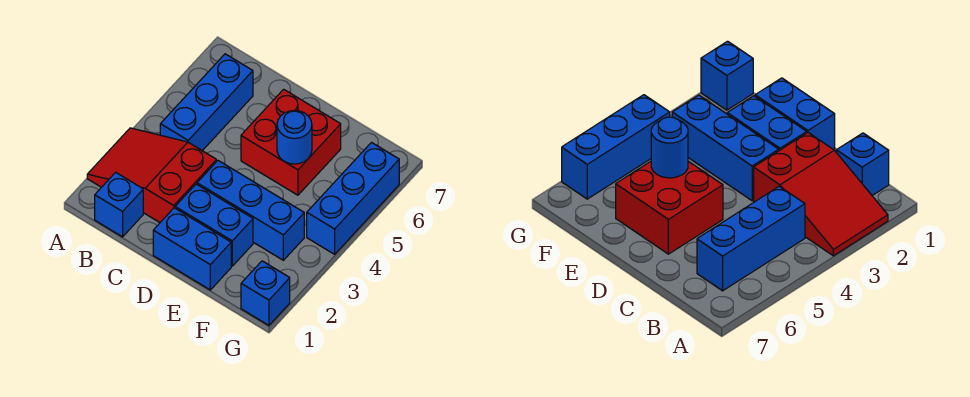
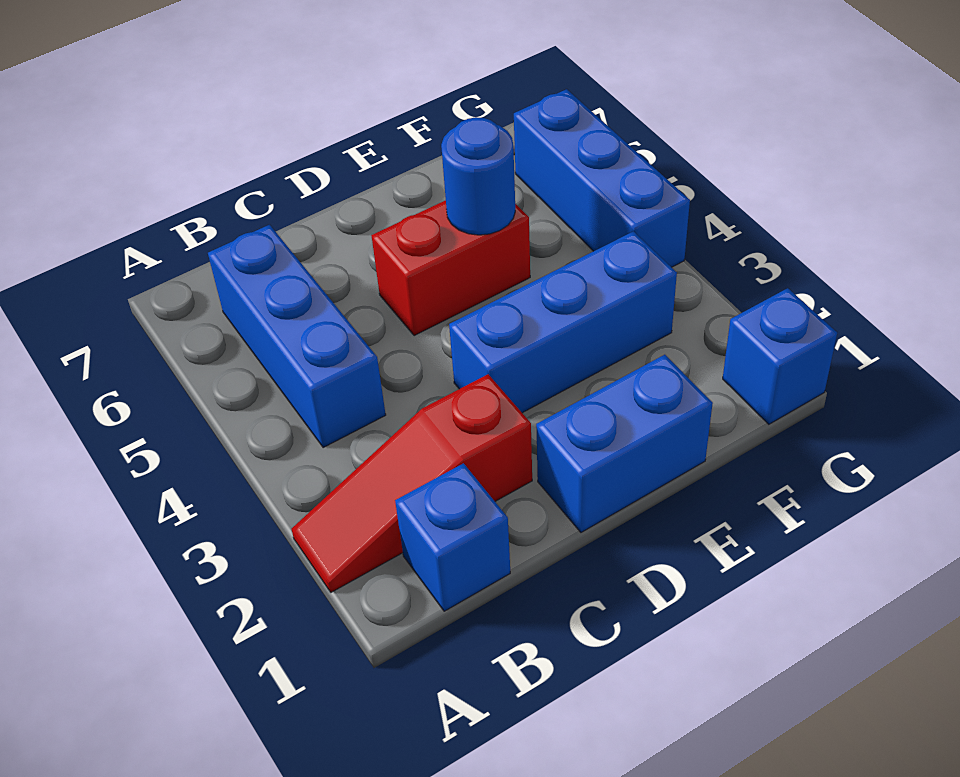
red 2x3 slope [87,128,216,222] -> red 1x3 slope [292,374,532,592]
blue 1x2 brick [175,184,253,266] -> none
red 2x2 brick [241,89,341,195] -> red 1x2 brick [371,200,530,336]

